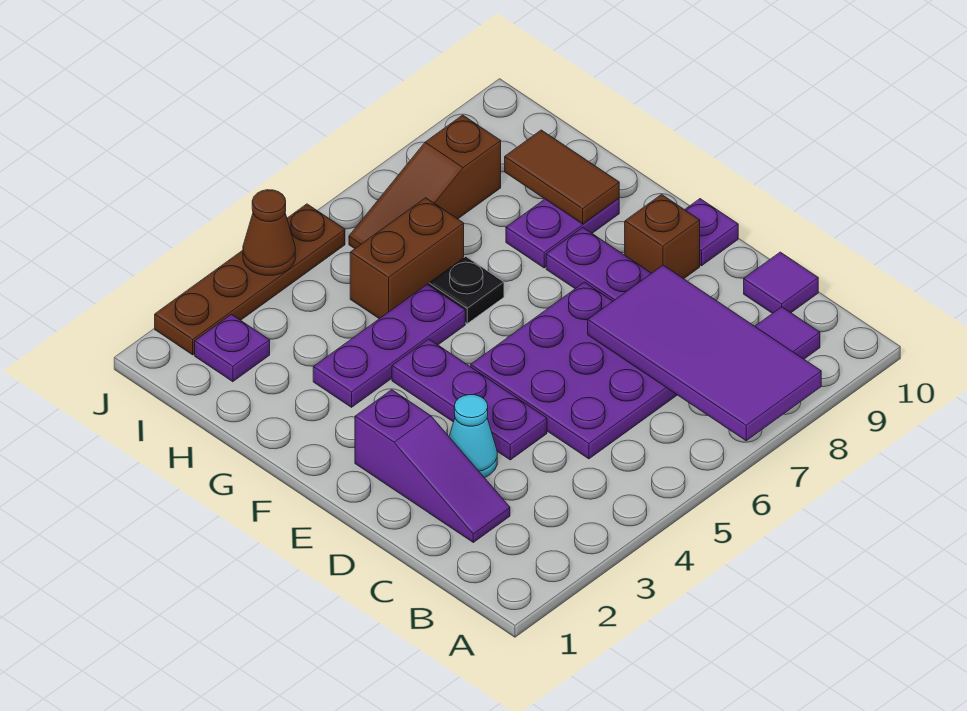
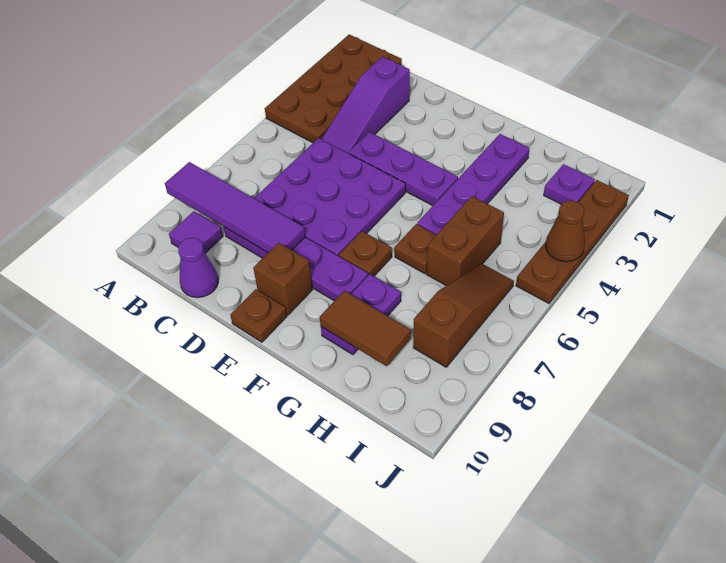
none -> brown 2x4 plate [265,35,402,143]
purple 2x4 tile [588,265,821,441] -> purple 1x4 tile [165,162,305,253]
purple 1x3 slope [355,390,510,542] -> purple 1x3 slope turned to [322,57,410,153]
purple 1x1 tile [744,252,818,313] -> purple 1x1 cone [178,238,218,298]
cyan 1x1 cone [449,395,497,478] -> none
purple 1x1 plate [685,199,738,266] -> brown 1x1 plate [230,289,287,342]
none -> brown 1x1 plate [339,231,392,276]
purple 1x3 plate [313,284,465,407] -> purple 1x4 plate [417,134,530,235]
black 1x1 plate [429,257,504,324] -> brown 1x1 plate [394,224,436,274]

